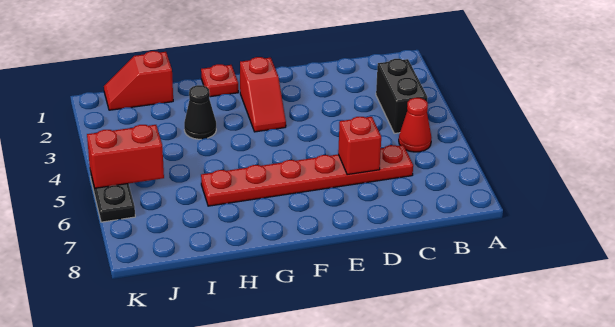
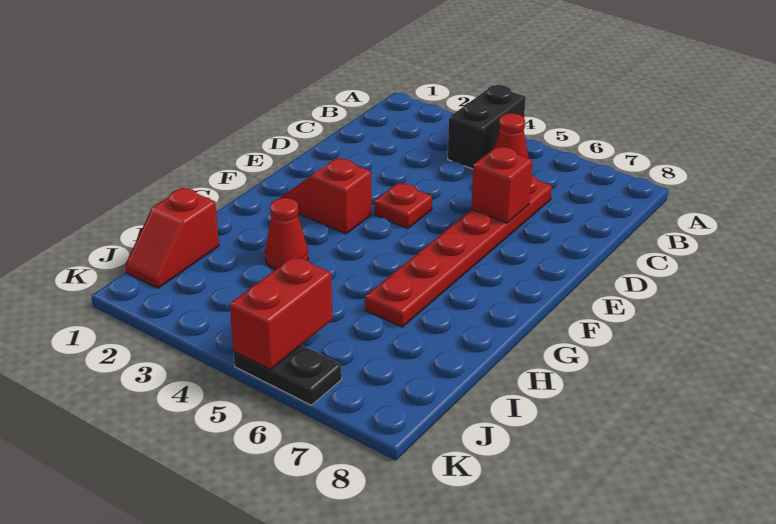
black 1x2 brick [376,59,427,133] -> black 1x2 brick turned to [448,85,526,169]
red 1x2 slope [240,57,286,132] -> red 1x2 slope turned to [280,158,371,234]
red 1x1 plate [201,64,238,97] -> red 1x1 plate moved to [374,183,432,228]
black 1x1 cone [184,85,216,139] -> red 1x1 cone [265,198,308,270]

